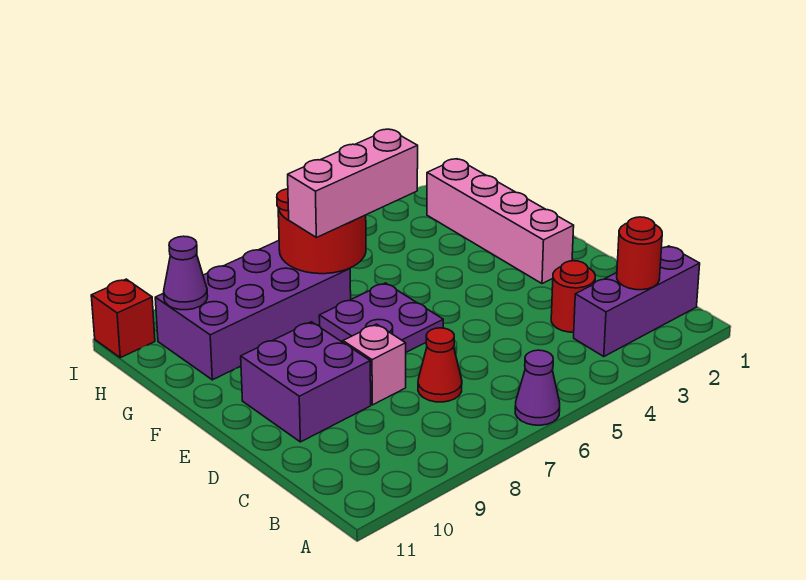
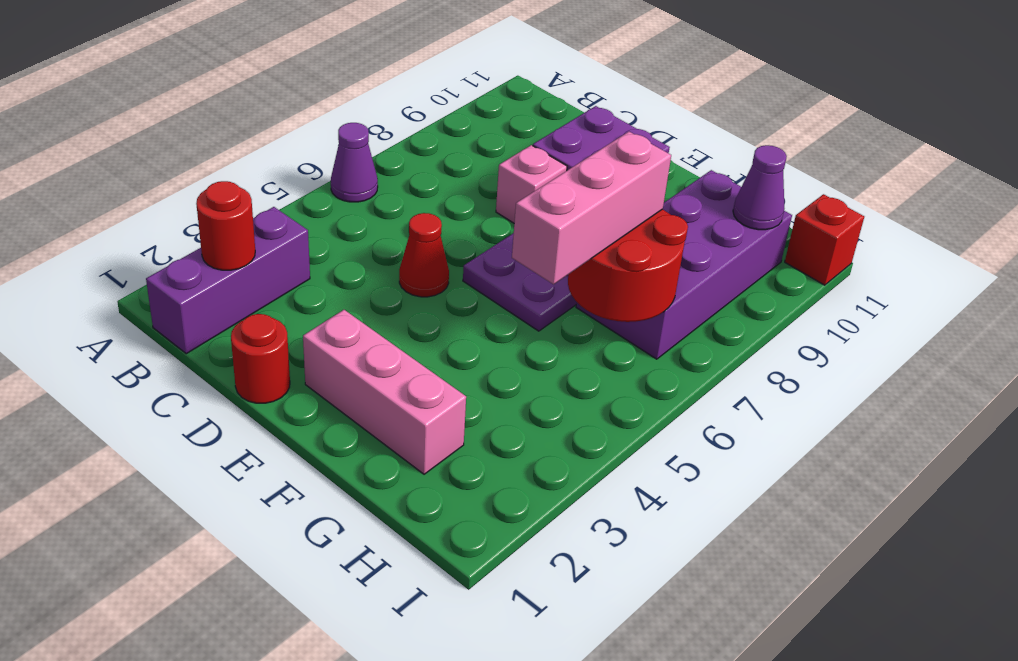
red 1x1 round brick [551,261,595,332] -> red 1x1 round brick moved to [231,314,290,403]
red 1x1 cone [418,328,462,402] -> red 1x1 cone moved to [399,213,449,297]
pink 1x4 brick [427,159,574,284] -> pink 1x3 brick [303,310,466,474]

